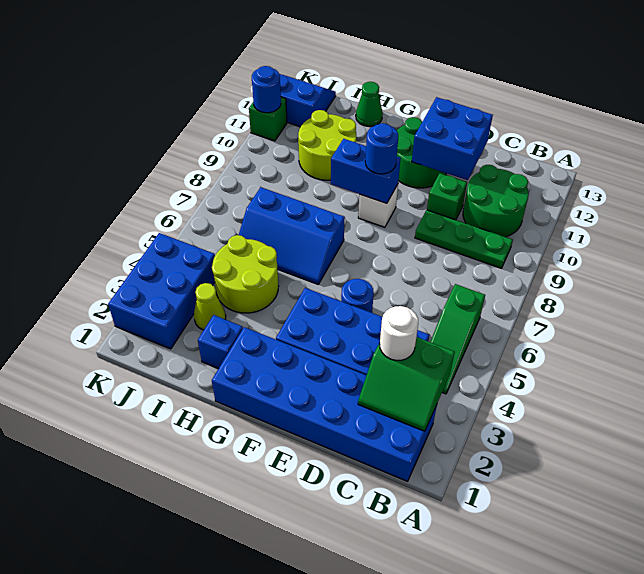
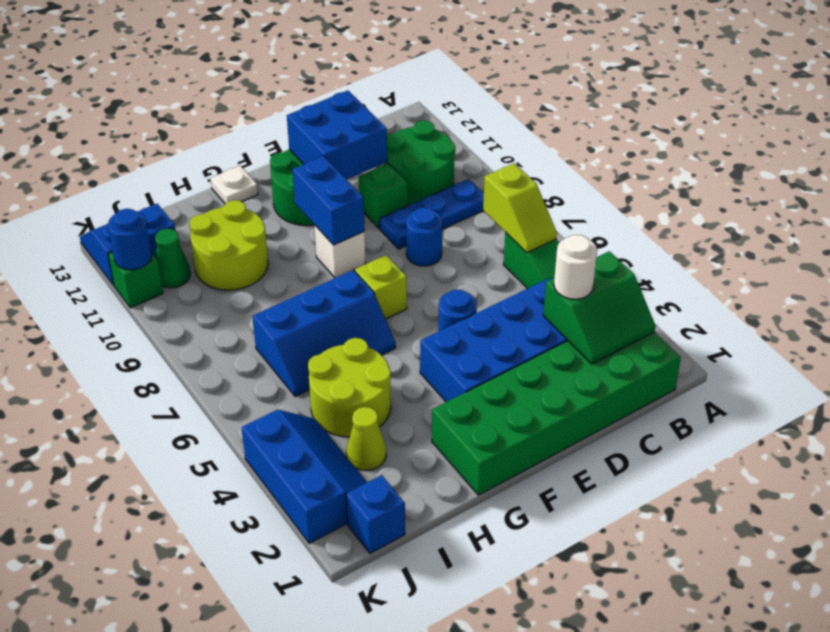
blue 2x6 brick [212,327,437,481] -> green 2x6 brick [432,332,681,495]
none -> lime 1x2 slope [483,163,557,253]
green 1x3 plate [415,210,513,268] -> blue 1x3 plate [379,179,484,249]
none -> lime 1x1 brick [355,255,407,319]
blue 1x2 brick [331,139,401,203] -> blue 1x2 brick turned to [293,156,365,245]
blue 1x1 round brick [365,123,398,174] -> blue 1x1 round brick moved to [406,207,442,266]
none -> white 1x1 plate [210,166,258,204]
blue 1x1 brick [198,315,243,369] -> blue 1x1 brick moved to [346,475,405,553]
green 1x1 cone [356,82,383,126] -> green 1x1 cone moved to [155,229,190,288]
blue 2x3 brick [108,233,215,349] -> blue 2x3 slope [242,410,367,543]

